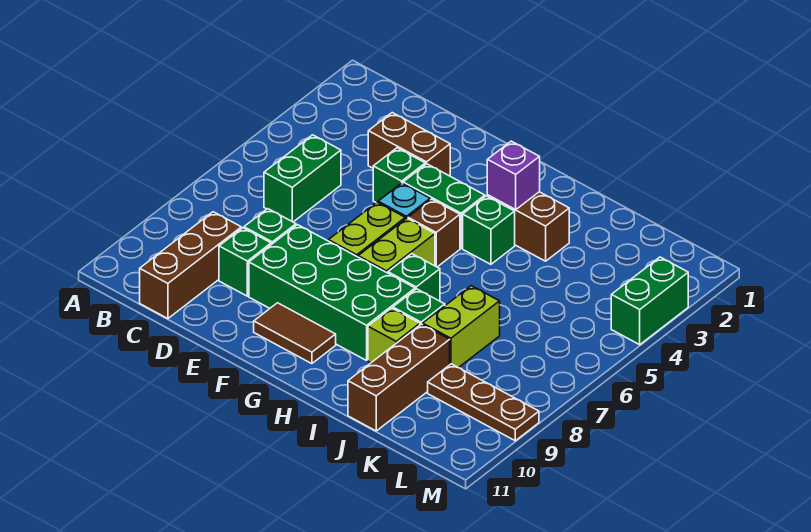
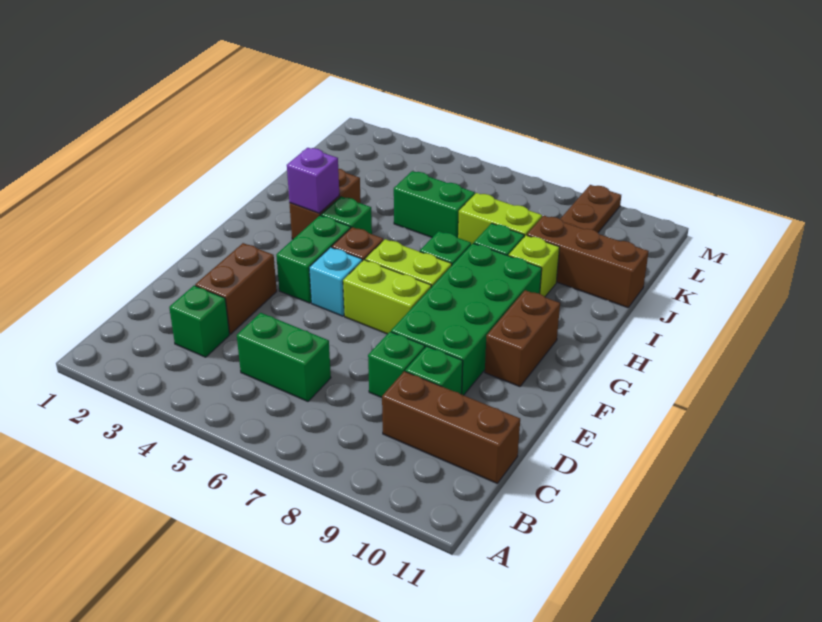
green 1x1 brick [373,148,425,203] -> green 1x1 brick moved to [169,286,229,357]
brown 1x2 tile [254,303,336,364] -> brown 1x2 brick [485,290,560,387]
green 1x2 brick [611,257,688,345] -> green 1x2 brick moved to [394,171,475,238]

